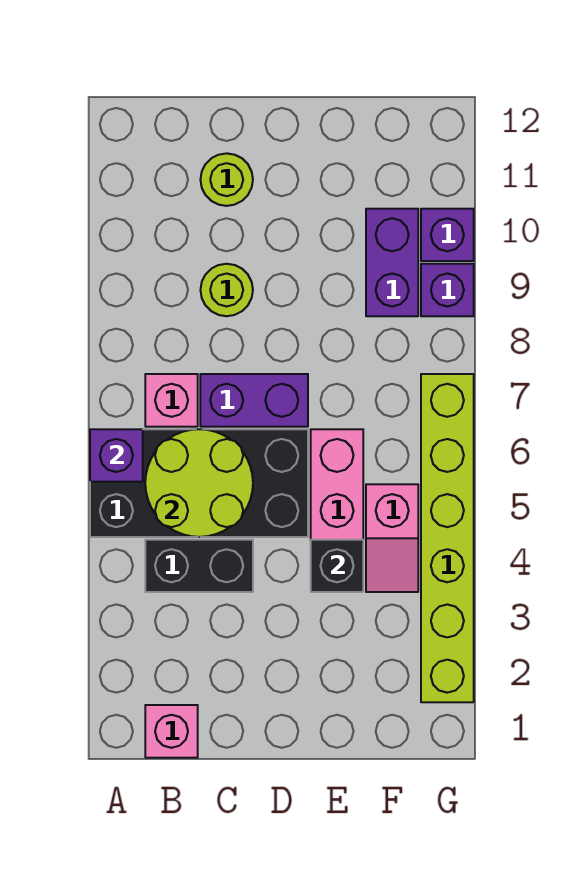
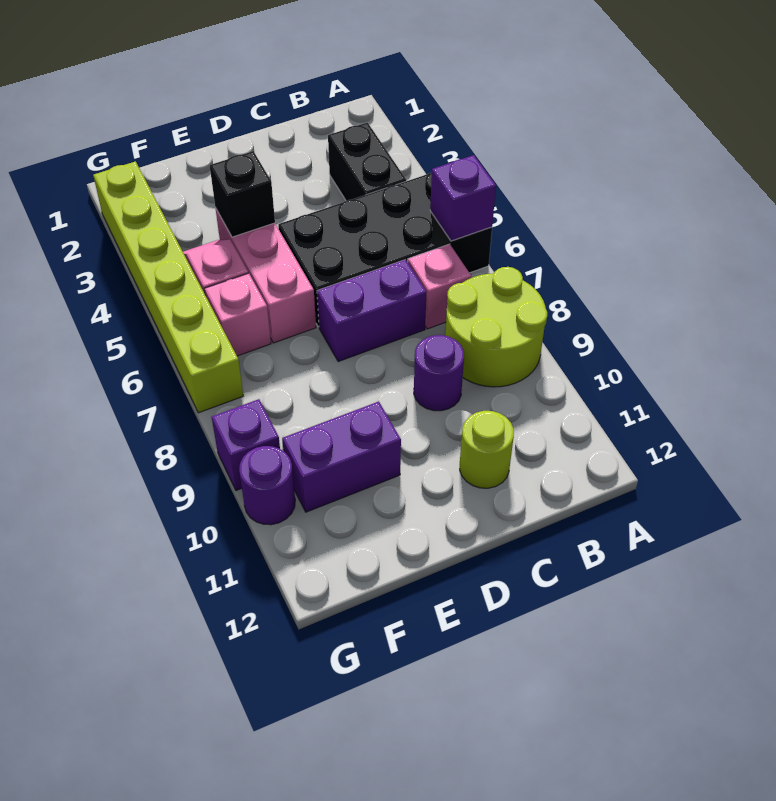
pink 1x1 brick [145,705,198,758] -> pink 1x1 brick moved to [205,273,271,356]
black 1x2 brick [145,540,253,592] -> black 1x2 brick turned to [328,123,406,201]
lime 2x2 round brick [145,429,253,537] -> lime 2x2 round brick moved to [445,267,547,387]
lime 1x1 round brick [201,264,253,316] -> purple 1x1 round brick [414,335,464,411]
purple 1x2 brick [366,209,418,316] -> purple 1x2 brick turned to [282,402,401,512]
purple 1x1 brick [421,209,474,261] -> purple 1x1 round brick [239,446,295,525]

